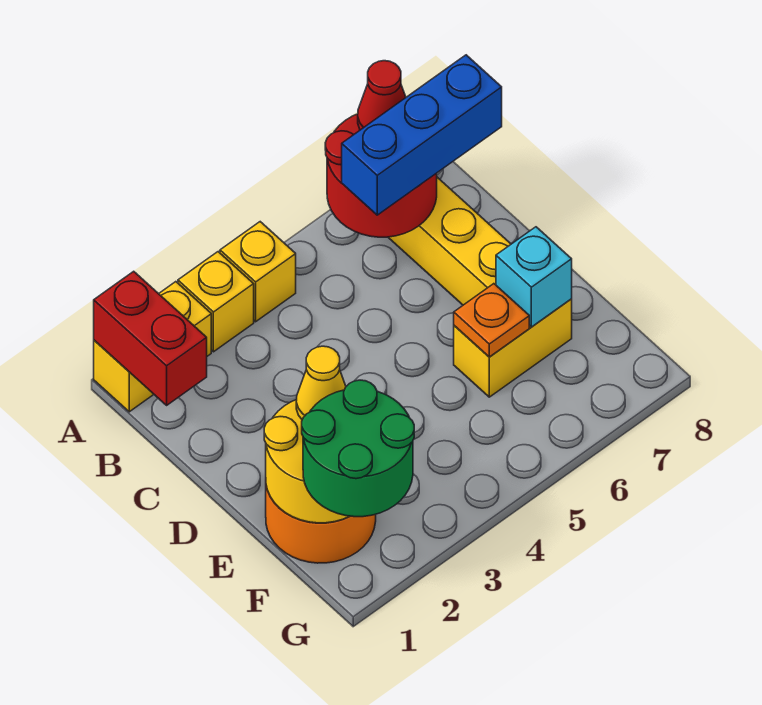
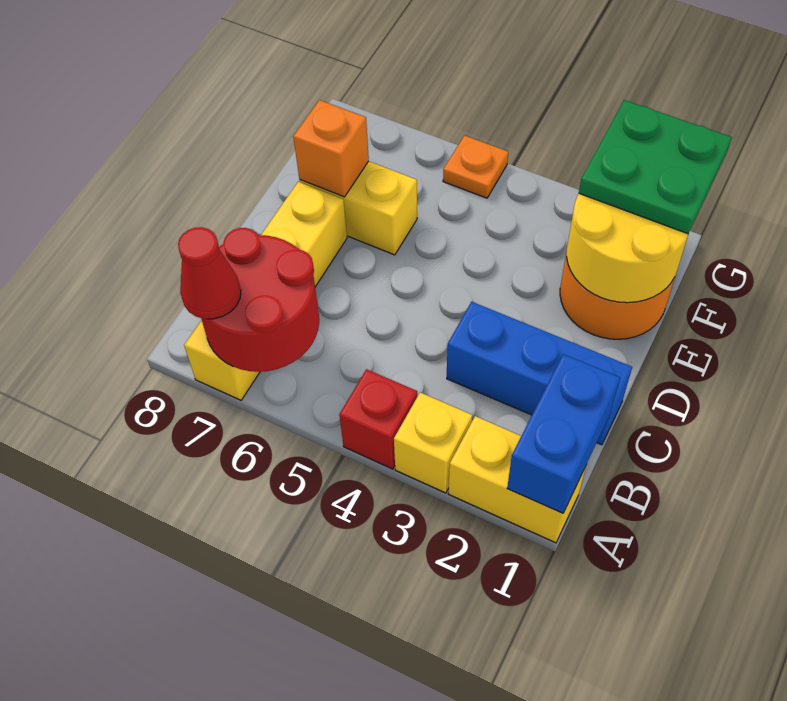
red 1x2 brick [94,271,207,405] -> blue 1x2 brick [507,354,620,513]
yellow 1x1 brick [220,222,296,322] -> red 1x1 brick [339,369,417,469]
blue 1x3 brick [342,55,502,215] -> blue 1x3 brick moved to [447,302,632,445]
yellow 1x1 cone [296,346,346,419] -> none
orange 1x1 plate [454,284,529,357] -> orange 1x1 plate moved to [443,135,508,198]
cyan 1x1 brick [496,227,572,327] -> orange 1x1 brick [293,100,369,197]
green 2x2 round brick [302,380,414,517] -> green 2x2 plate [579,100,732,234]

